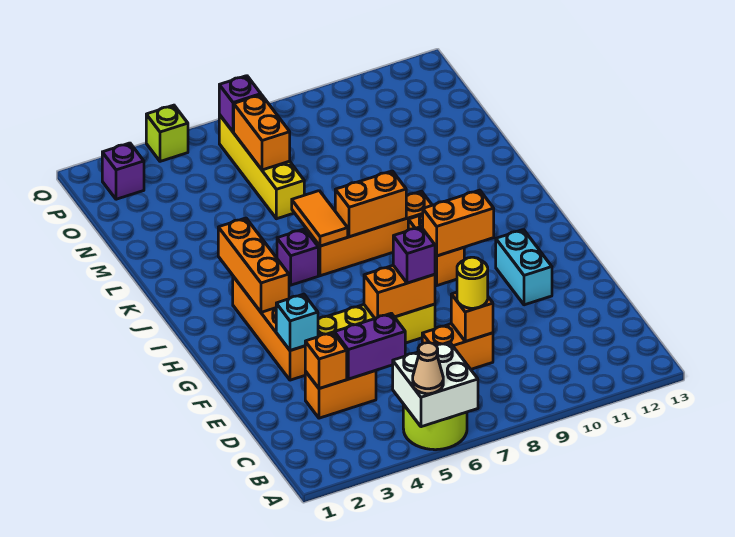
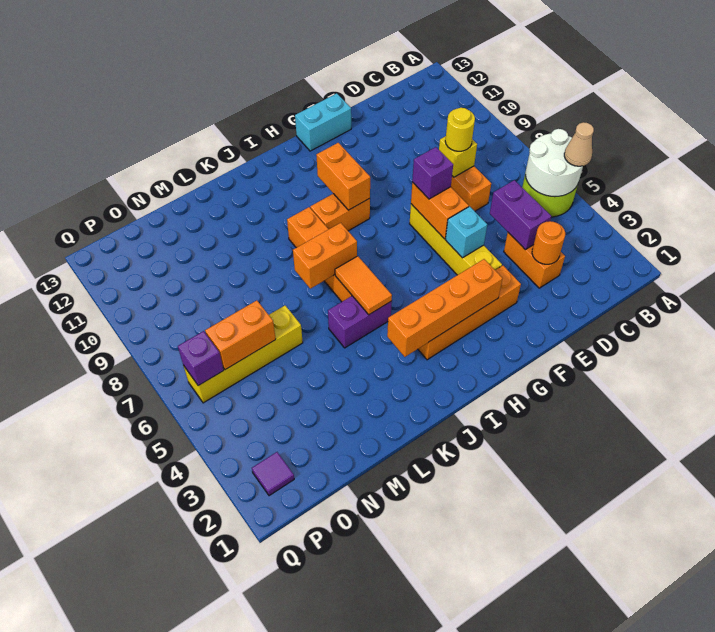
white 2x2 brick [393,342,478,427] -> white 2x2 round brick [526,129,583,197]
orange 1x1 brick [305,332,347,389] -> orange 1x1 round brick [532,221,565,264]
orange 1x1 brick [451,292,493,341] -> yellow 1x1 brick [439,136,477,177]
cyan 1x1 brick [276,294,318,351] -> cyan 1x1 brick moved to [445,206,487,258]
cyan 1x2 brick [496,230,552,305] -> cyan 1x2 brick moved to [295,93,351,151]
orange 1x3 brick [218,218,289,312] -> orange 1x4 brick [387,259,502,357]
purple 1x1 brick [277,229,318,285] -> purple 1x2 brick [328,296,392,348]
orange 1x2 tile [292,191,348,246] -> orange 1x2 tile turned to [335,256,392,315]
orange 1x2 brick [335,171,406,237] -> orange 1x2 brick turned to [293,223,357,289]
purple 1x1 brick [102,143,144,199] -> purple 1x1 tile [252,452,294,496]
lime 1x1 brick [146,105,188,161] -> none

